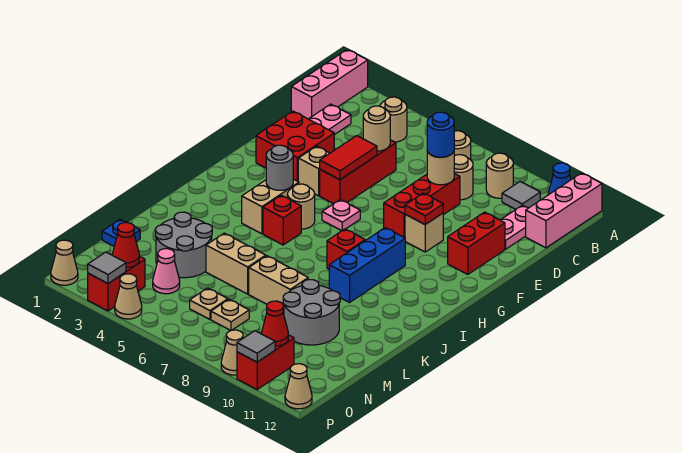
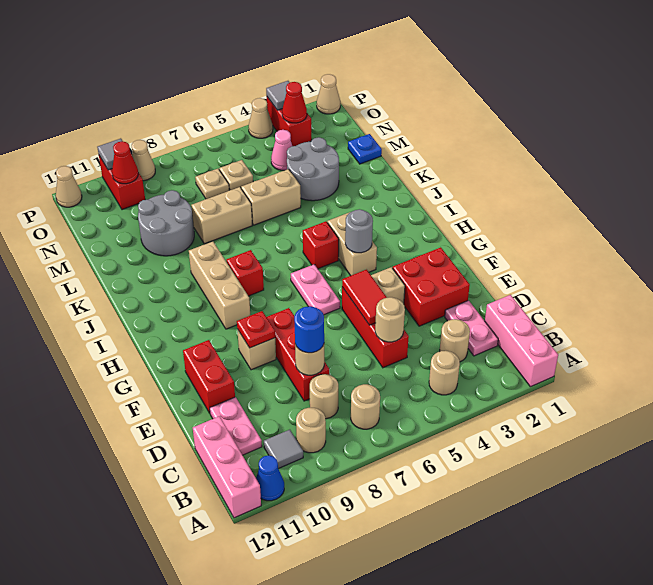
pink 1x1 plate [322,200,360,231] -> pink 1x2 plate [291,264,340,315]
tan 1x1 round brick [288,184,315,229] -> tan 1x1 round brick moved to [440,319,470,362]
blue 1x3 brick [329,228,405,303] -> tan 1x3 brick [189,241,250,329]

